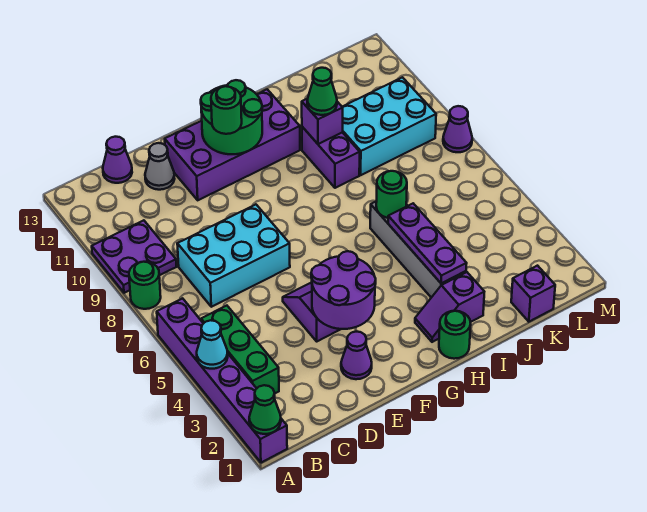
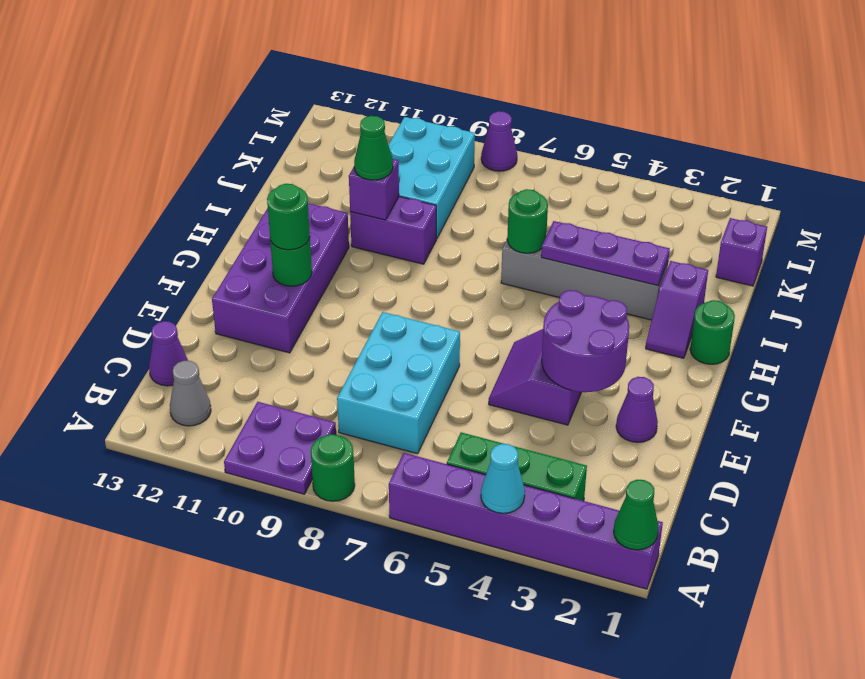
grey 1x1 cone [145,143,174,190] -> grey 1x1 cone moved to [170,361,211,426]
green 2x2 round brick [201,80,262,154] -> green 1x1 round brick [270,238,312,286]

